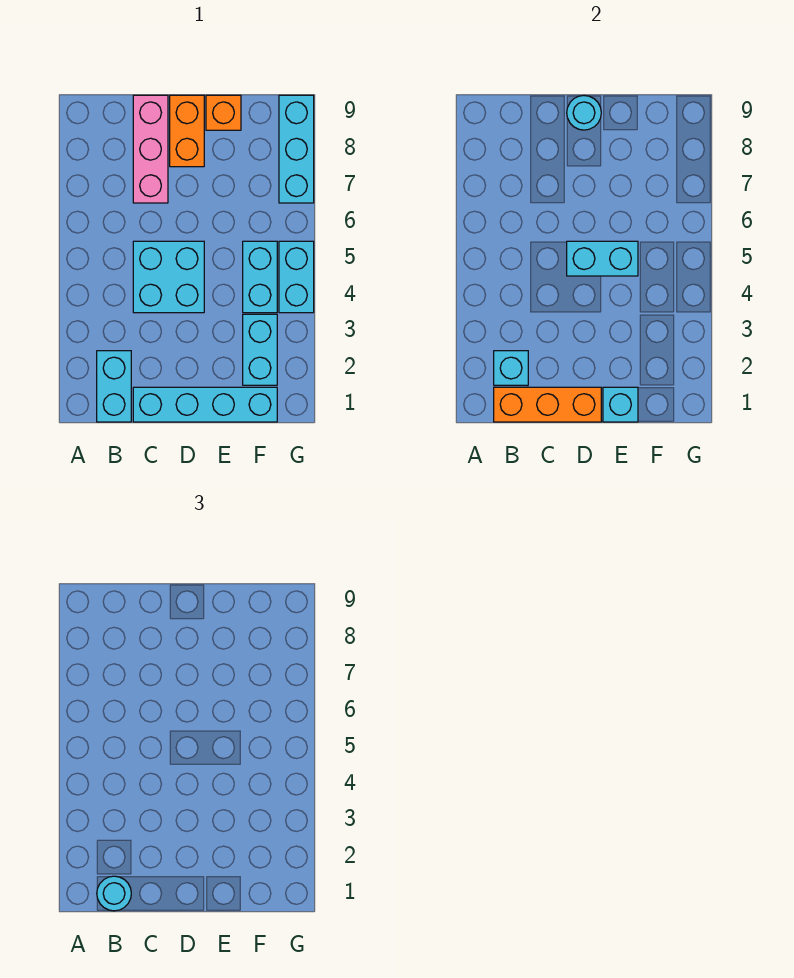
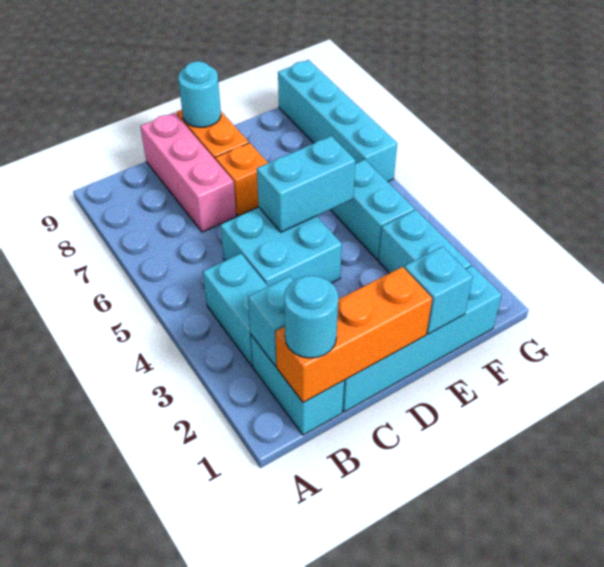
orange 1x1 brick [206,95,241,130] -> orange 1x1 brick moved to [216,143,268,216]
cyan 1x2 brick [279,241,314,313] -> cyan 1x2 brick moved to [203,254,268,366]
cyan 1x3 brick [279,95,314,203] -> cyan 1x4 brick [278,60,397,182]

